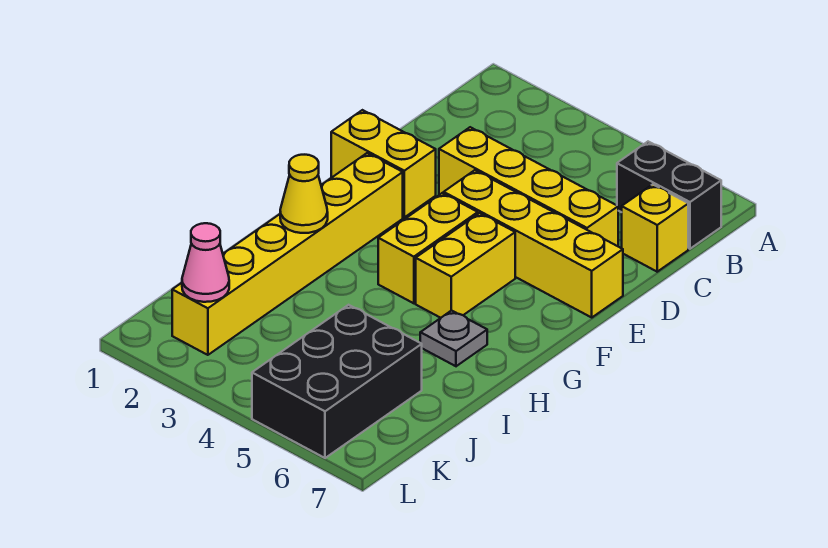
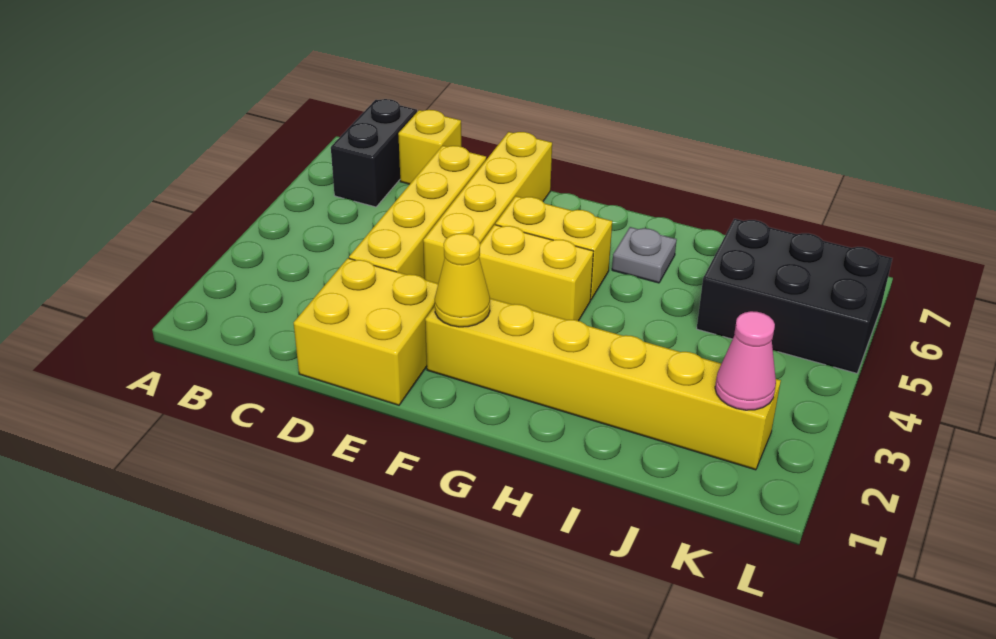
yellow 1x2 brick [331,110,436,217] -> yellow 2x2 brick [294,258,438,405]
yellow 1x1 cone [280,155,328,233] -> yellow 1x1 cone moved to [435,233,490,327]

